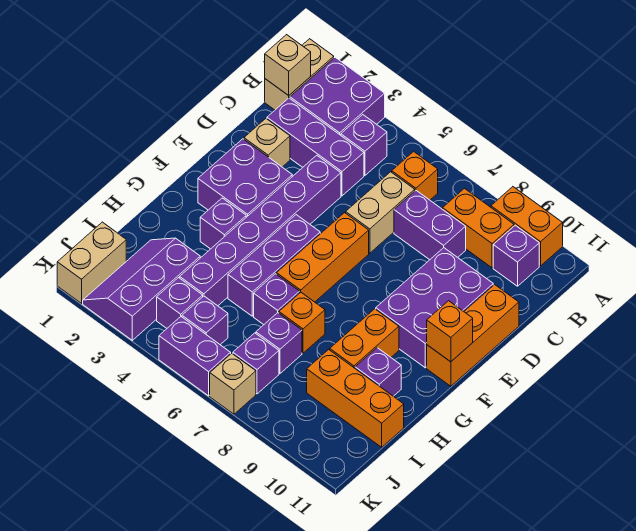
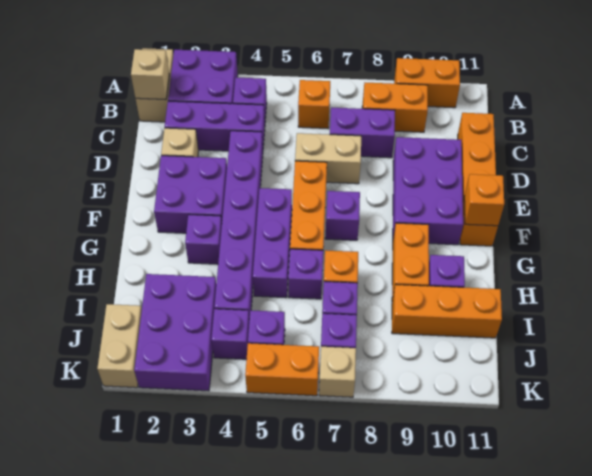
purple 1x1 brick [493,225,539,286] -> purple 1x1 brick moved to [325,191,360,240]
tan 1x2 brick [346,172,415,253] -> tan 1x2 brick turned to [295,133,361,184]
orange 1x3 brick [427,285,519,386] -> orange 1x4 brick [458,113,498,246]
purple 2x3 slope [83,238,200,340] -> purple 2x3 brick [134,274,216,391]
purple 1x2 brick [159,317,231,396] -> orange 1x2 brick [245,343,319,396]

